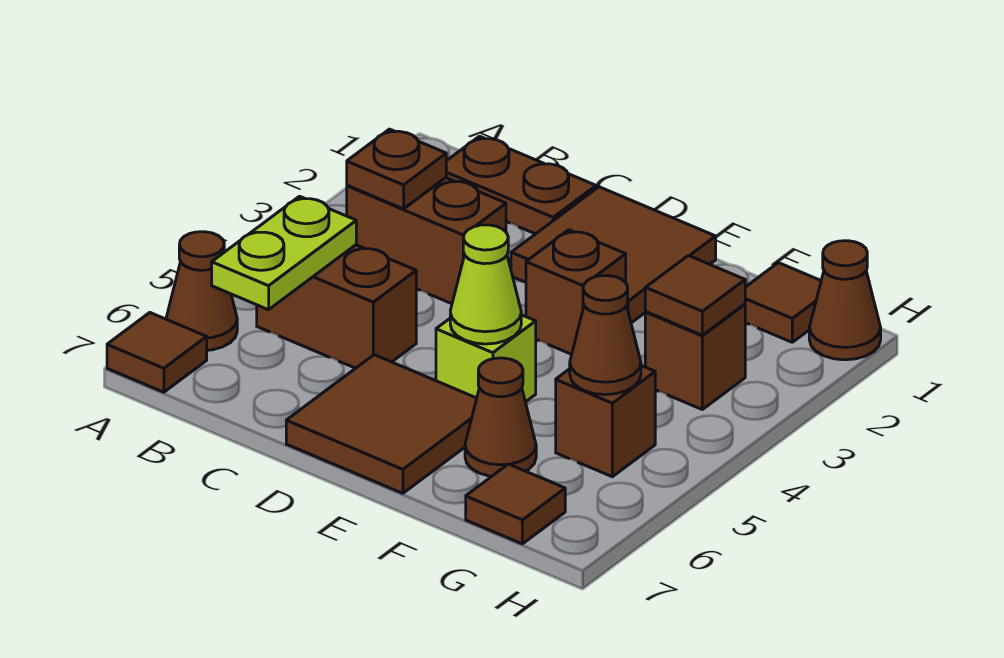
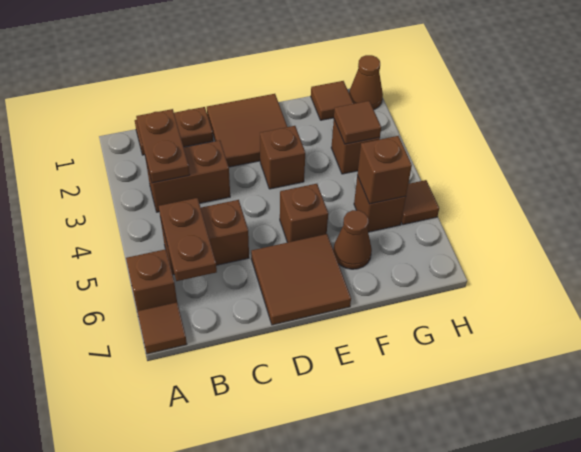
brown 1x1 cone [166,232,237,350] -> brown 1x1 brick [126,249,177,311]
brown 1x1 plate [347,129,446,209] -> brown 1x2 plate [136,109,190,183]
lime 1x2 plate [212,196,356,310] -> brown 1x2 plate [159,198,217,281]
lime 1x1 brick [436,315,536,402] -> brown 1x1 brick [280,184,328,242]
lime 1x1 cone [450,225,521,344] -> none
brown 1x1 cone [570,275,641,395] -> brown 1x1 brick [357,136,412,204]
brown 1x1 tile [466,464,565,544] -> brown 1x1 tile moved to [401,180,439,225]

